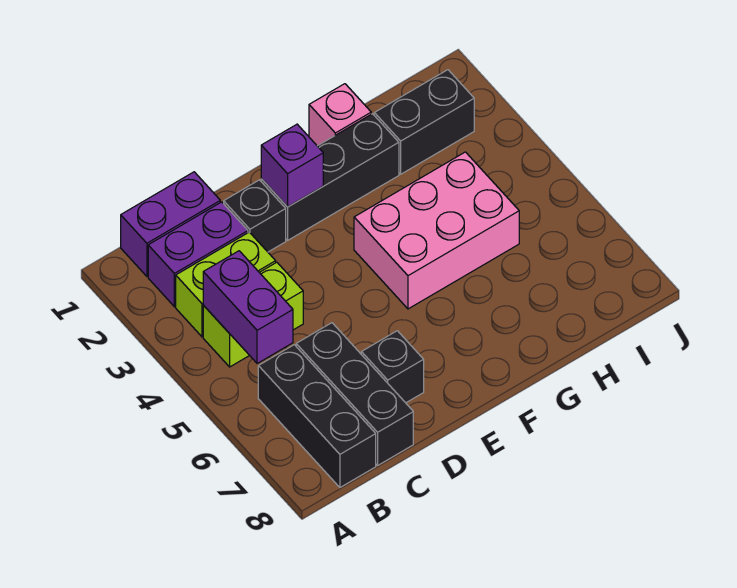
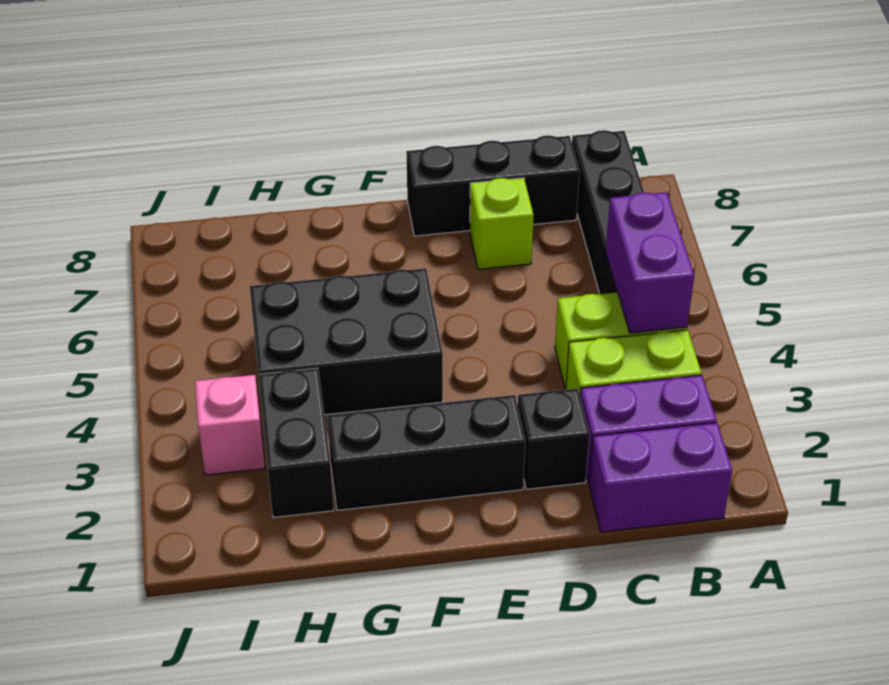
black 1x3 brick [296,323,413,465] -> black 1x3 brick turned to [406,135,580,236]
black 1x1 brick [361,331,424,403] -> lime 1x1 brick [470,178,534,269]
purple 1x1 brick [261,124,323,207] -> none
pink 2x3 brick [354,152,519,309] -> black 2x3 brick [250,268,443,415]
pink 1x1 brick [309,84,371,146] -> pink 1x1 brick moved to [195,375,265,475]
black 1x2 brick [374,70,474,174] -> black 1x2 brick turned to [258,368,334,517]

